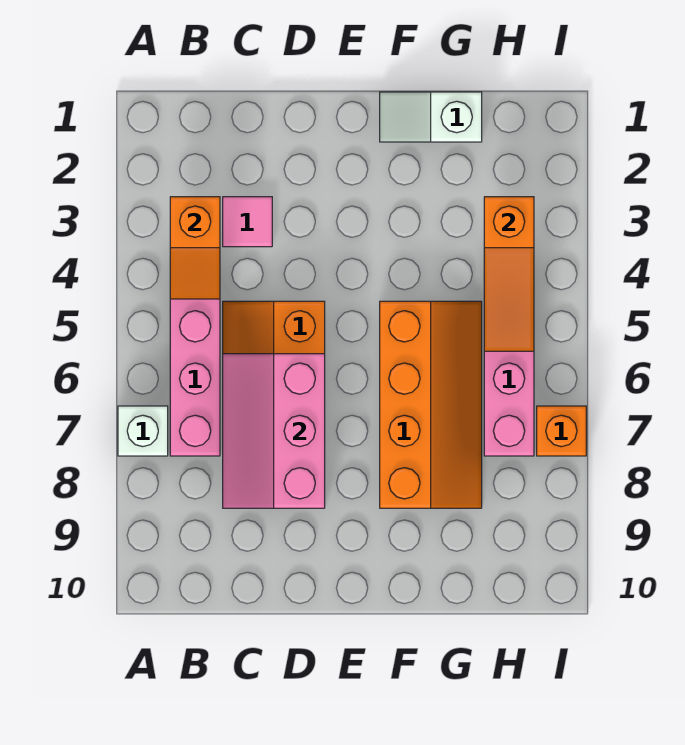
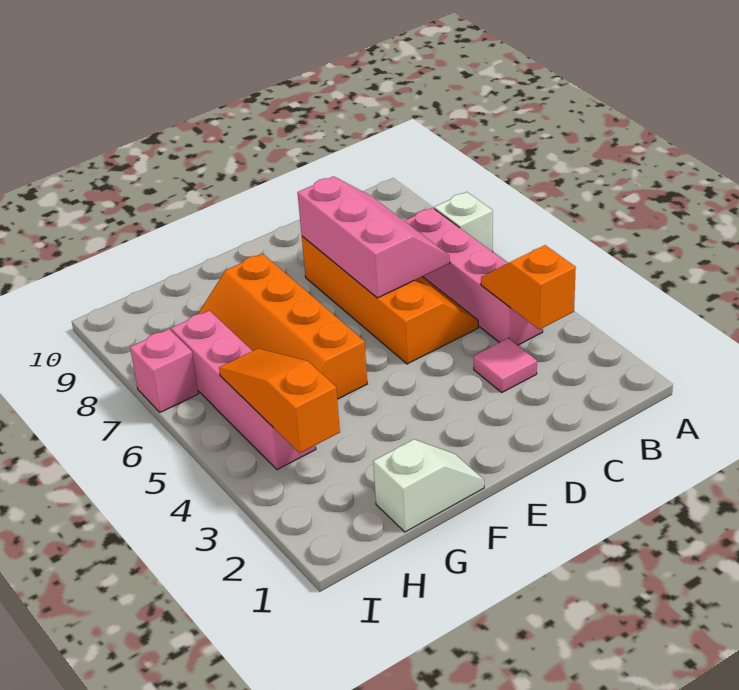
orange 1x1 brick [537,406,586,456] -> pink 1x1 brick [130,329,199,412]

